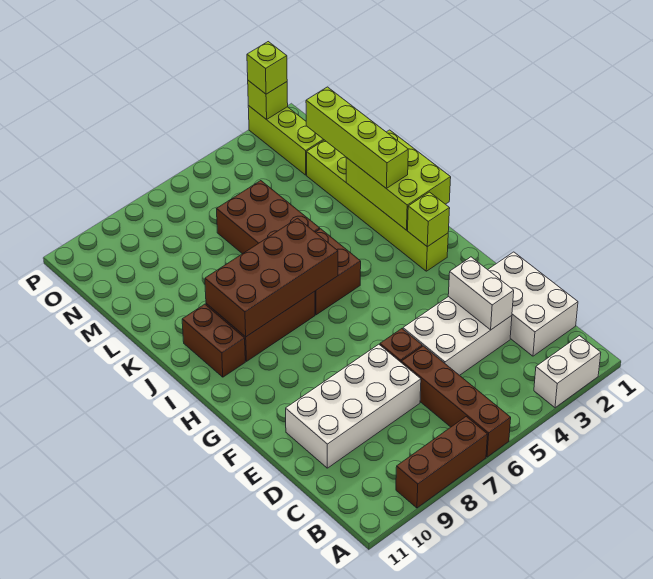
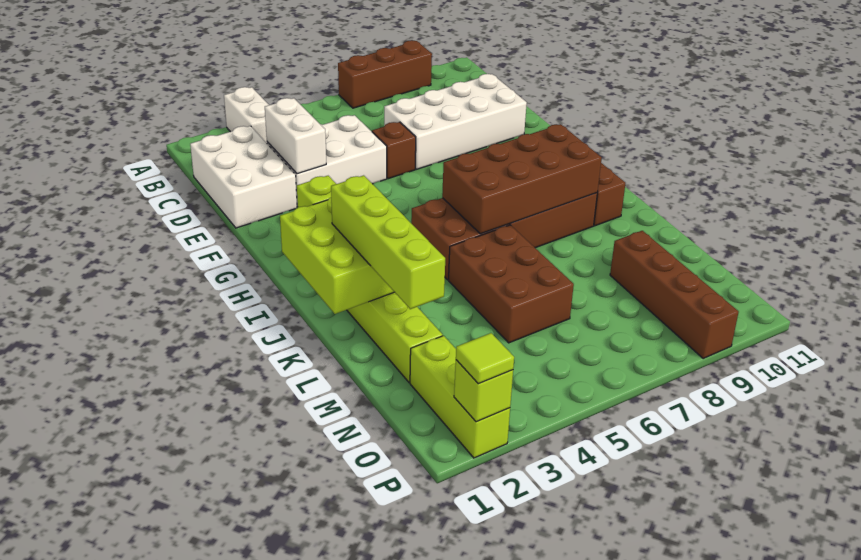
white 1x2 brick [534,336,601,408] -> white 1x2 brick turned to [224,87,269,143]
brown 1x4 brick [401,346,511,457] -> brown 1x4 brick moved to [610,231,739,359]
lime 1x1 brick [247,42,287,94] -> lime 1x1 tile [456,333,514,384]

